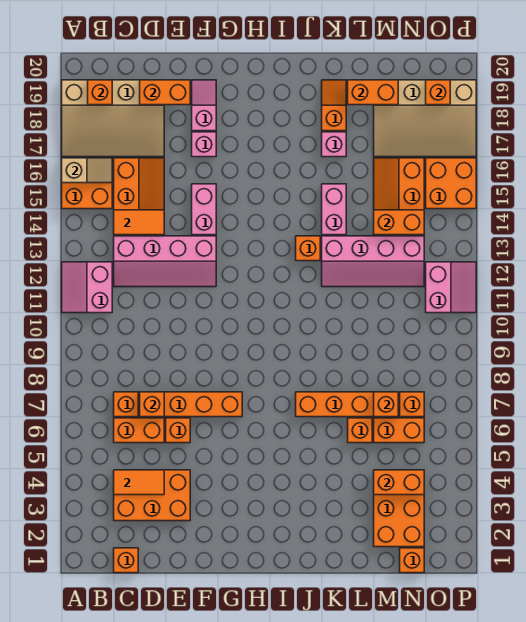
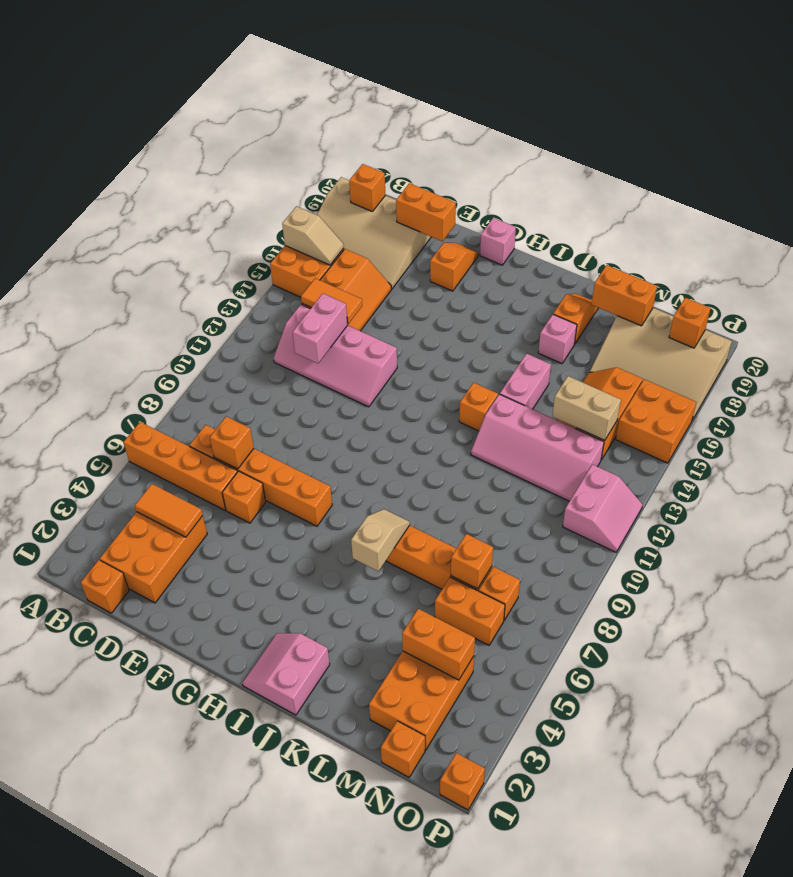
pink 2x2 slope [62,262,112,313] -> pink 2x2 slope moved to [242,633,330,715]
orange 2x3 brick [114,470,190,521] -> orange 2x3 brick turned to [100,512,207,603]
orange 1x2 brick [114,418,164,443] -> orange 1x4 brick [124,422,237,510]
pink 1x2 brick [192,184,216,235] -> pink 1x2 brick moved to [293,294,348,363]
pink 1x1 brick [192,132,216,157] -> pink 1x1 brick moved to [480,218,516,265]
pink 1x2 slope [192,80,216,131] -> orange 1x2 slope [430,243,478,291]
none -> tan 1x2 slope [351,509,410,571]
orange 1x1 brick [348,418,372,443] -> orange 1x1 brick moved to [440,753,485,810]
orange 1x2 brick [374,210,424,235] -> tan 1x2 brick [552,376,621,440]

